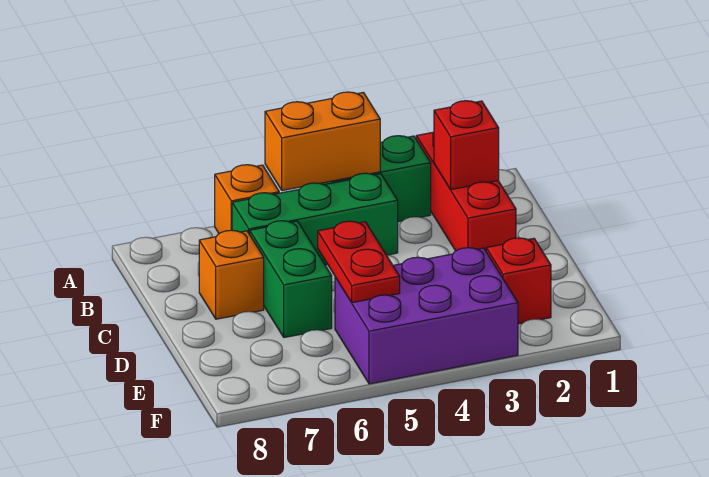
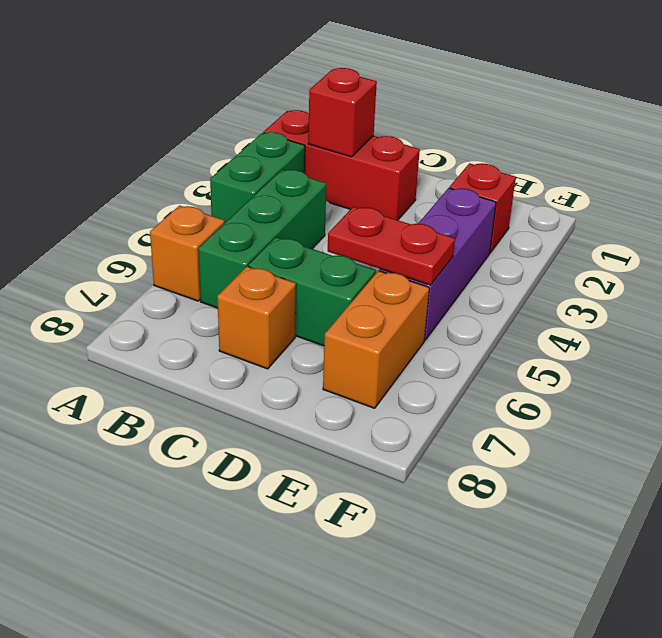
orange 1x2 brick [265,92,380,191] -> orange 1x2 brick moved to [323,271,429,408]
purple 2x3 brick [335,248,518,384] -> purple 1x3 brick [379,188,496,340]

